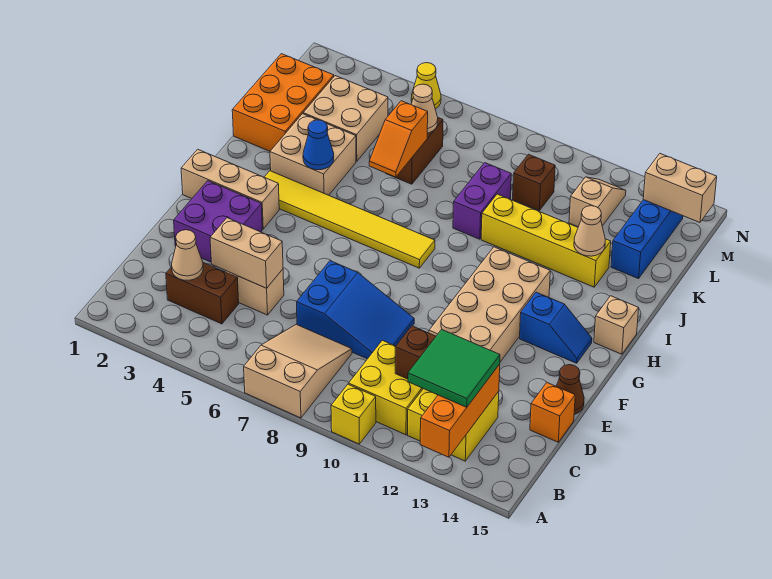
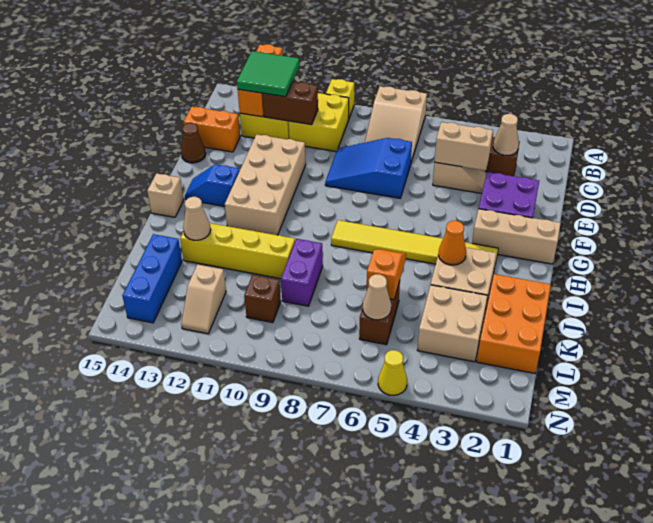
orange 1x1 brick [530,383,575,442] -> orange 1x2 brick [184,107,240,152]
blue 1x1 cone [303,120,334,170] -> orange 1x1 cone [439,221,466,265]
tan 1x2 brick [643,154,717,222] -> none

